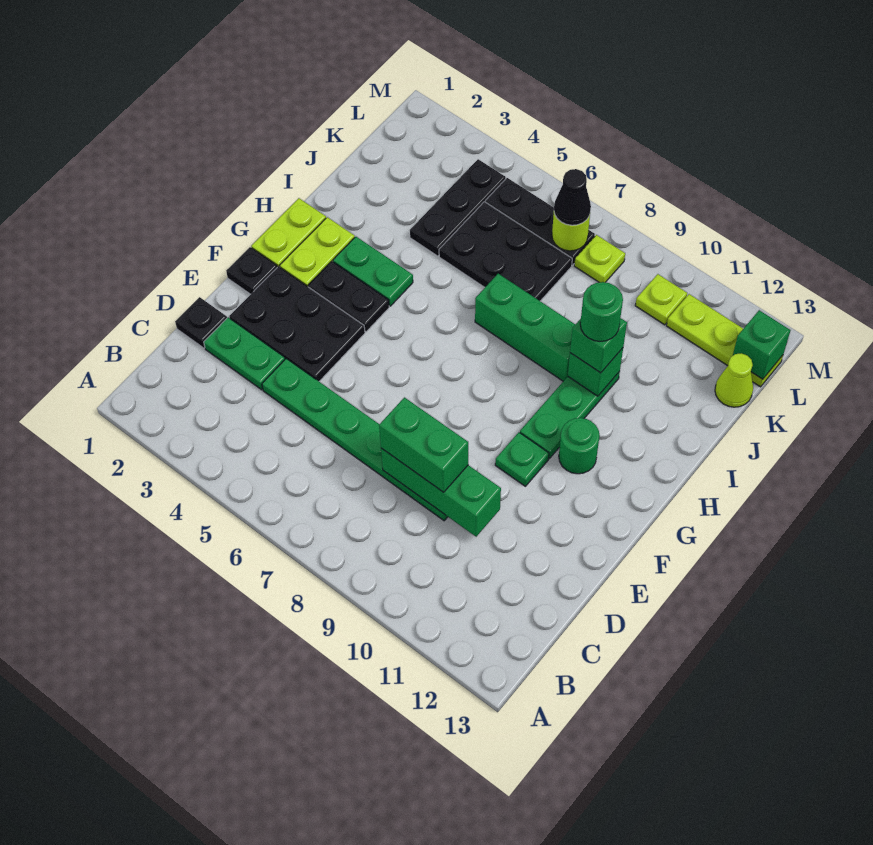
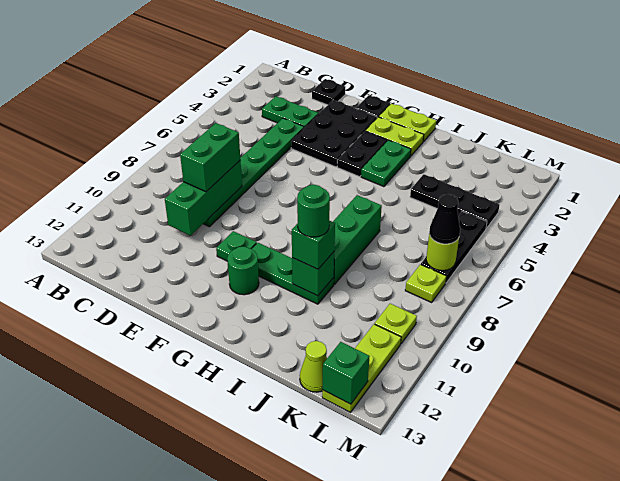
green 1x2 plate [204,317,285,390] -> green 1x2 plate turned to [262,96,318,128]
black 2x3 plate [439,202,572,301] -> none

